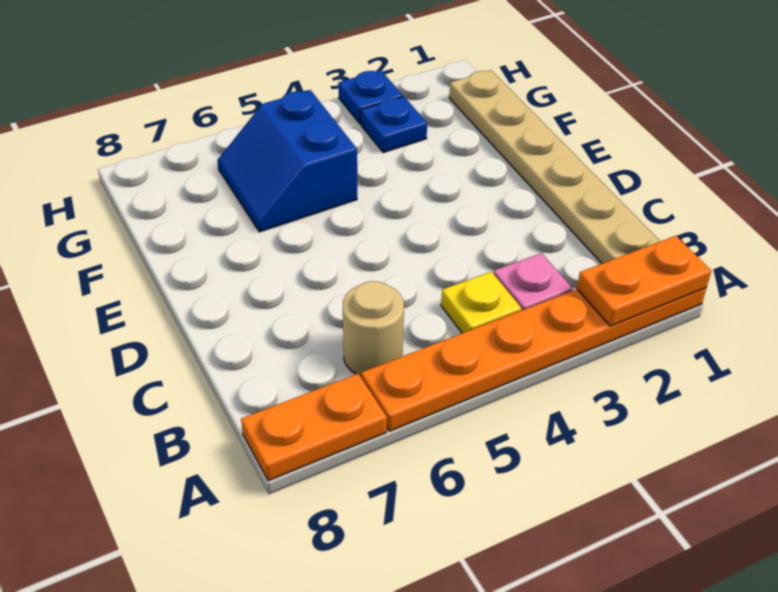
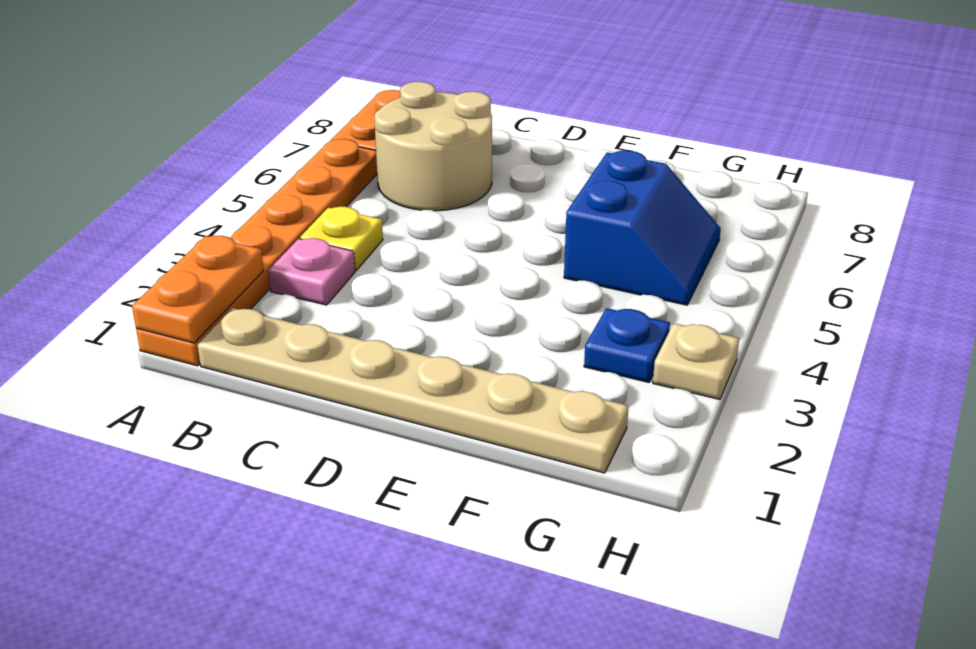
tan 1x1 round brick [343,281,404,376] -> tan 2x2 round brick [374,82,492,211]
blue 2x2 slope [217,90,357,232] -> blue 2x2 slope turned to [564,150,721,305]
blue 1x1 plate [338,70,403,124] -> tan 1x1 plate [653,323,739,399]

